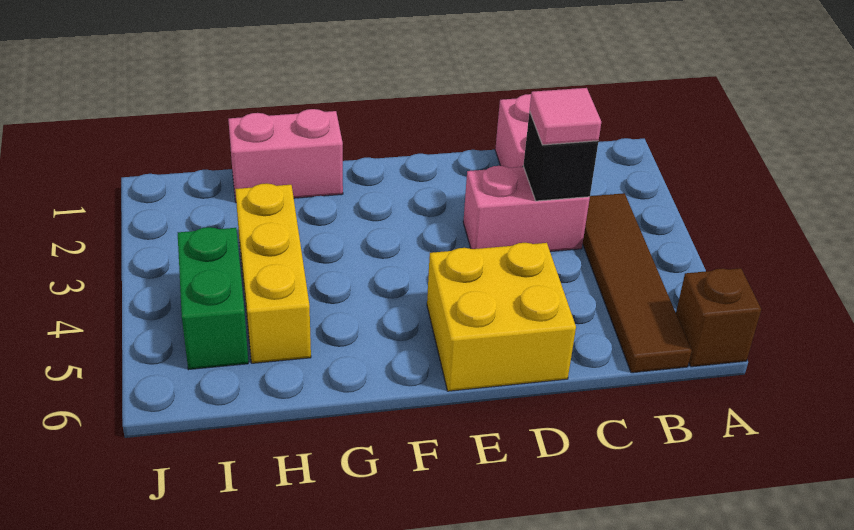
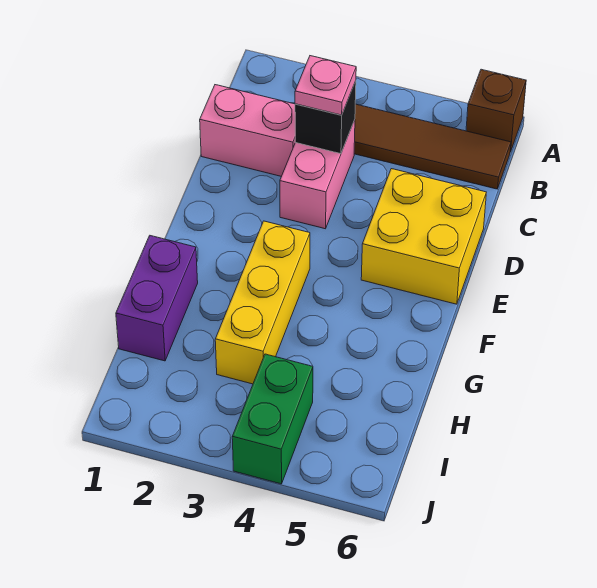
pink 1x1 tile [530,88,601,145] -> pink 1x1 plate [295,56,356,115]
pink 1x2 brick [228,109,343,202] -> purple 1x2 brick [116,236,198,361]
yellow 1x3 brick [235,183,311,363] -> yellow 1x3 brick turned to [215,221,310,384]
green 1x2 brick [178,227,248,370] -> green 1x2 brick turned to [232,354,313,484]

